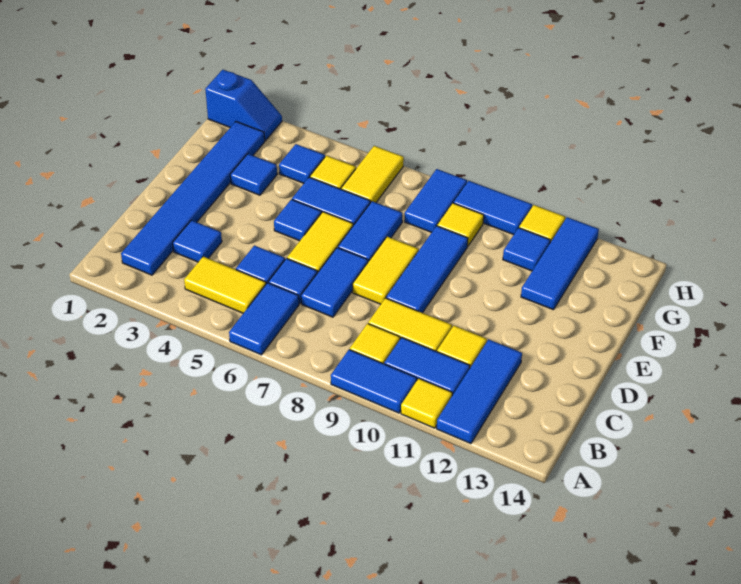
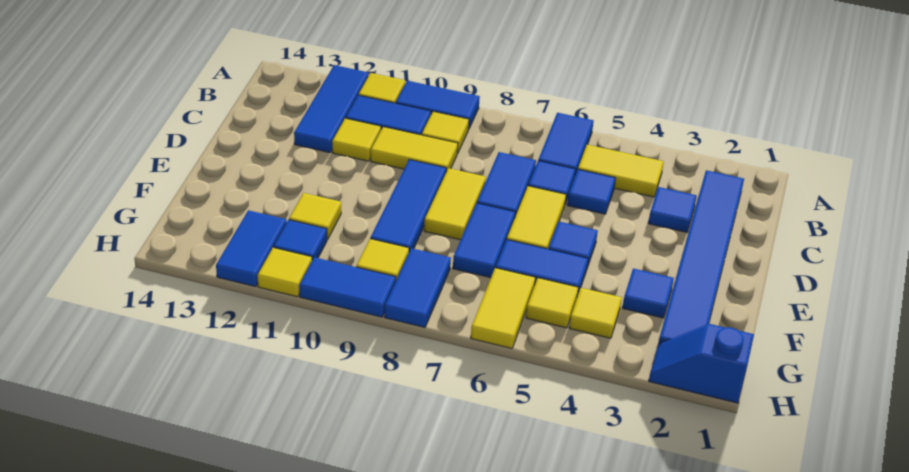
none -> yellow 1x1 tile [289,193,341,239]
blue 1x3 tile [521,217,599,310] -> blue 1x2 tile [216,210,287,287]
blue 1x1 tile [279,144,325,183] -> yellow 1x1 tile [569,288,622,338]

